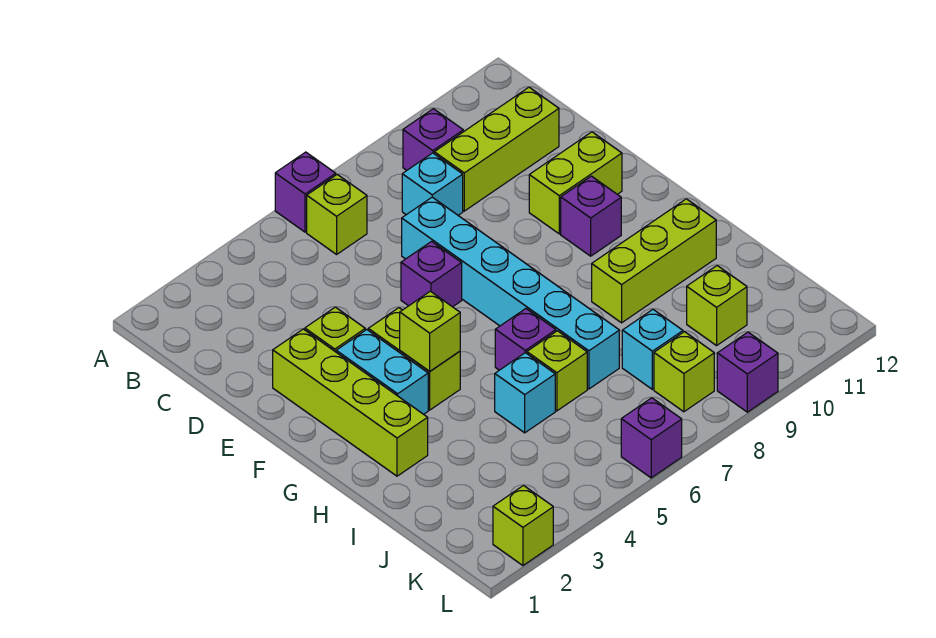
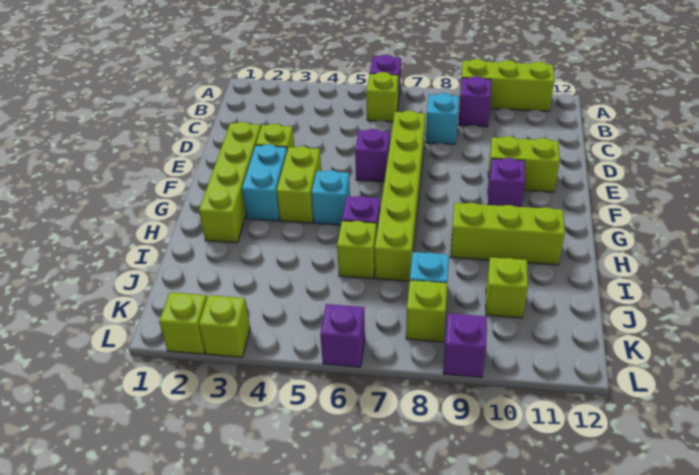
lime 1x3 brick [434,87,559,211] -> lime 1x3 brick moved to [460,59,554,111]
cyan 1x6 brick [402,197,619,389] -> lime 1x6 brick [375,111,425,281]
lime 1x1 brick [400,291,460,371] -> lime 1x1 brick moved to [199,295,250,357]
cyan 1x1 brick [495,353,555,433] -> cyan 1x1 brick moved to [311,170,350,225]

